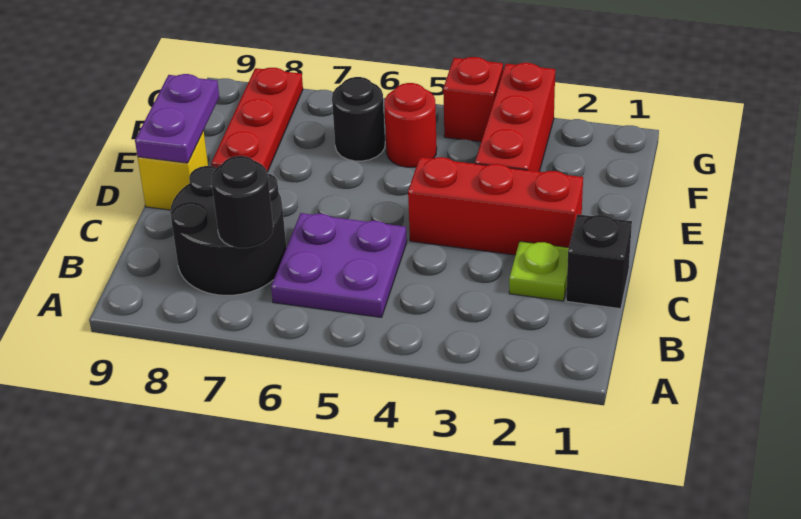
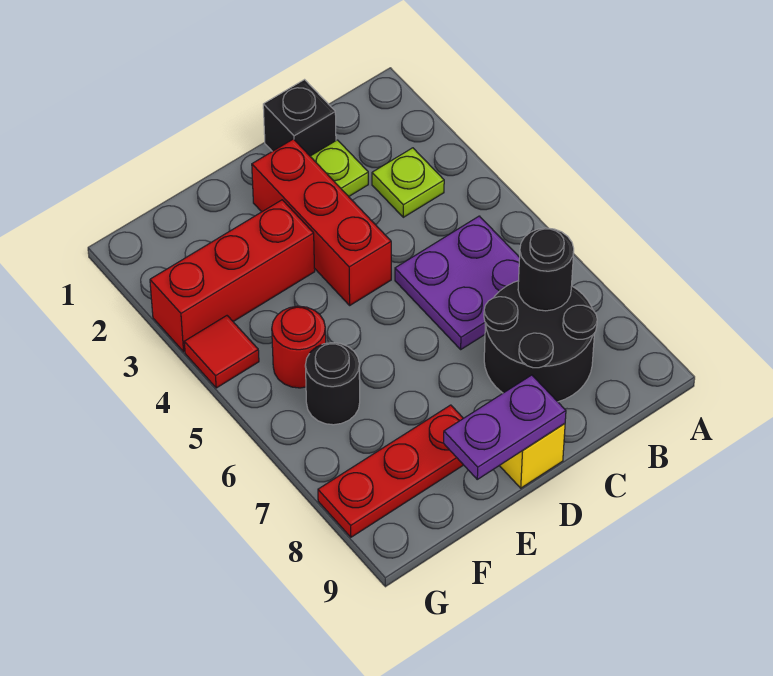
none -> lime 1x1 plate [372,148,444,217]
red 1x1 brick [443,57,503,142] -> red 1x1 tile [184,316,259,388]

